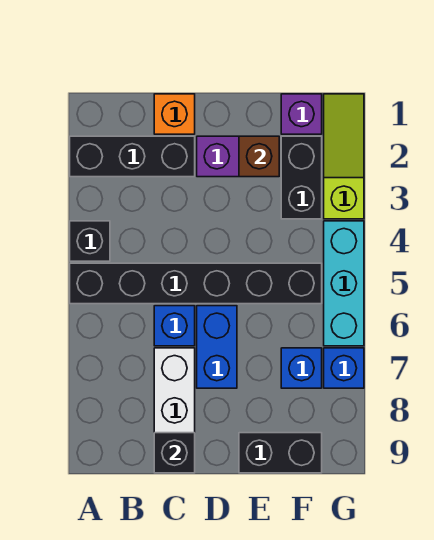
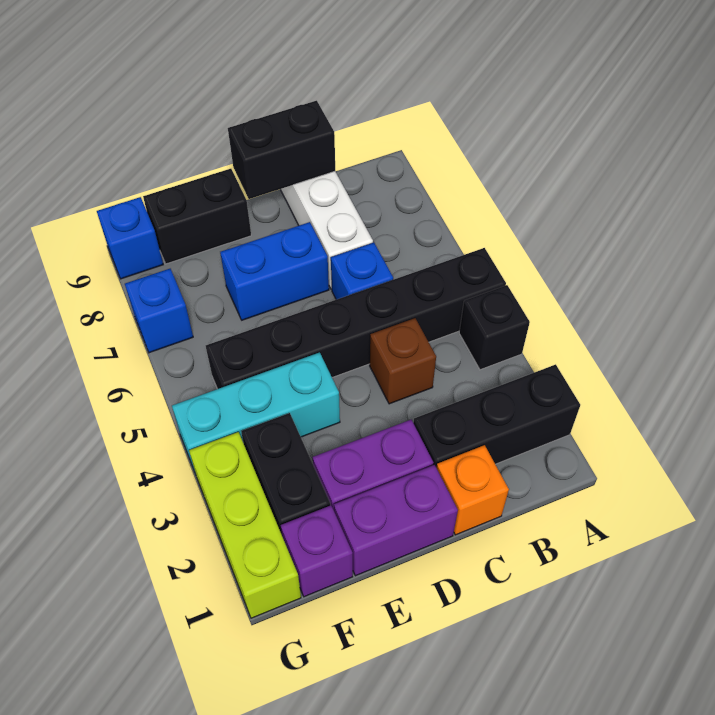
black 1x1 brick [154,433,195,473] -> black 1x2 brick [228,101,335,199]
none -> purple 1x2 brick [334,465,458,576]
blue 1x2 brick [197,306,237,388] -> blue 1x2 brick turned to [220,222,329,320]
brown 1x1 brick [239,136,279,177] -> brown 1x1 brick moved to [370,318,436,404]
blue 1x1 brick [281,348,322,388] -> blue 1x1 brick moved to [97,197,163,279]
lime 1x3 slope [324,94,364,219] -> lime 1x3 brick [189,432,301,618]
cyan 1x3 brick [324,221,364,346] -> cyan 1x3 brick turned to [172,352,340,472]

